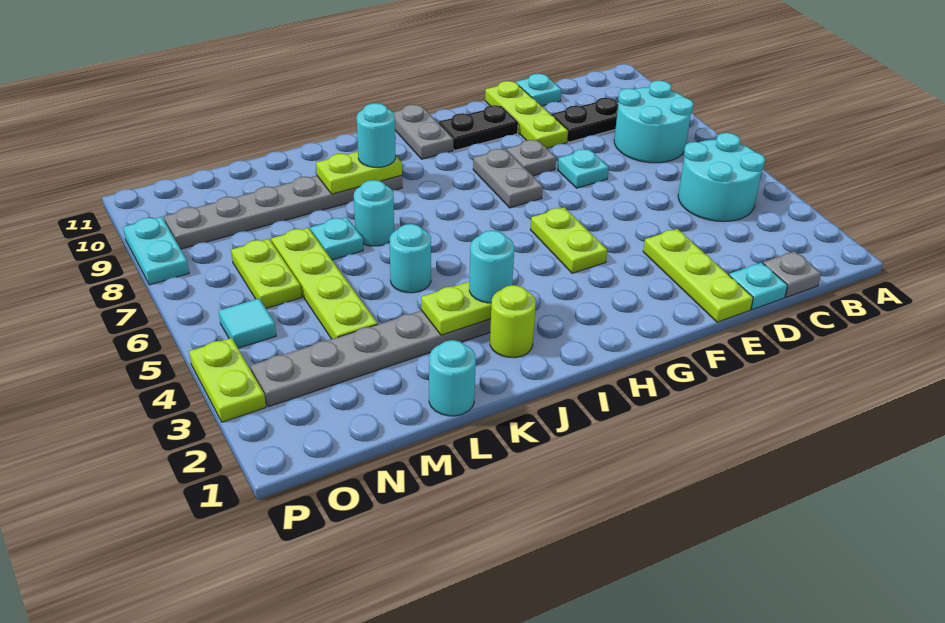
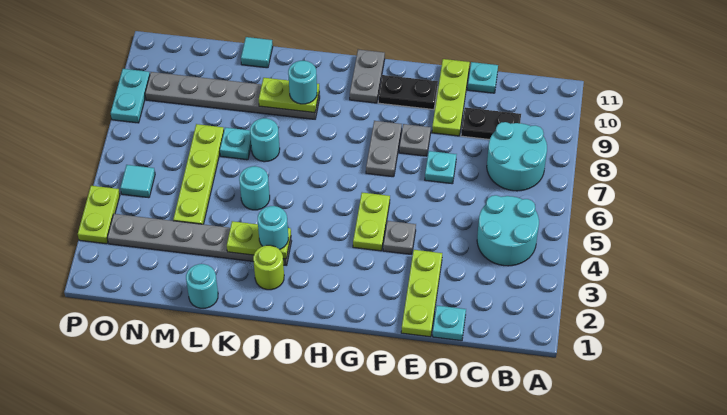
grey 1x1 plate [763,251,821,297] -> grey 1x1 plate moved to [383,221,416,255]
none -> cyan 1x1 tile [241,37,273,68]
lime 1x2 plate [231,239,302,308] -> none

